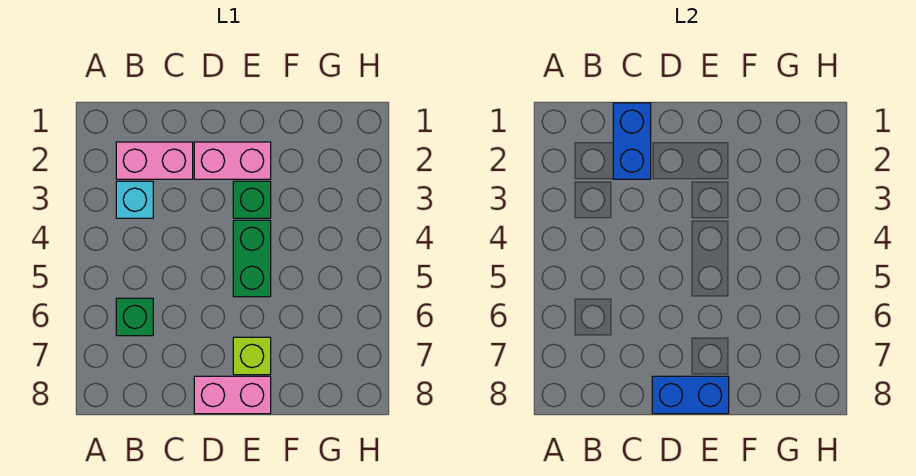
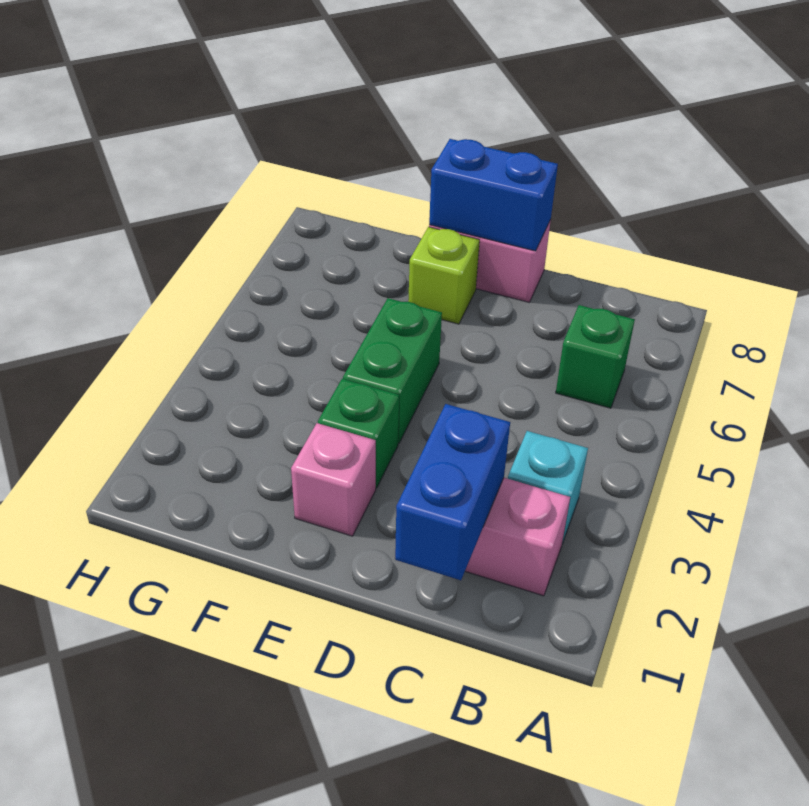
pink 1x2 brick [194,142,271,179] -> pink 1x1 brick [291,423,376,536]

